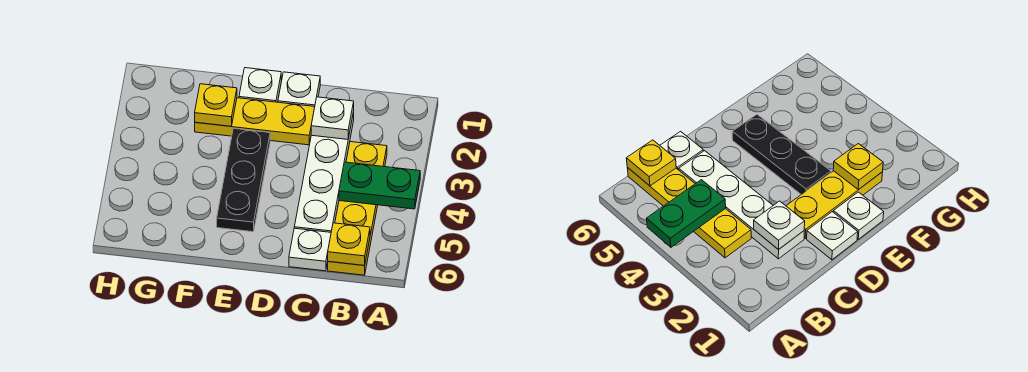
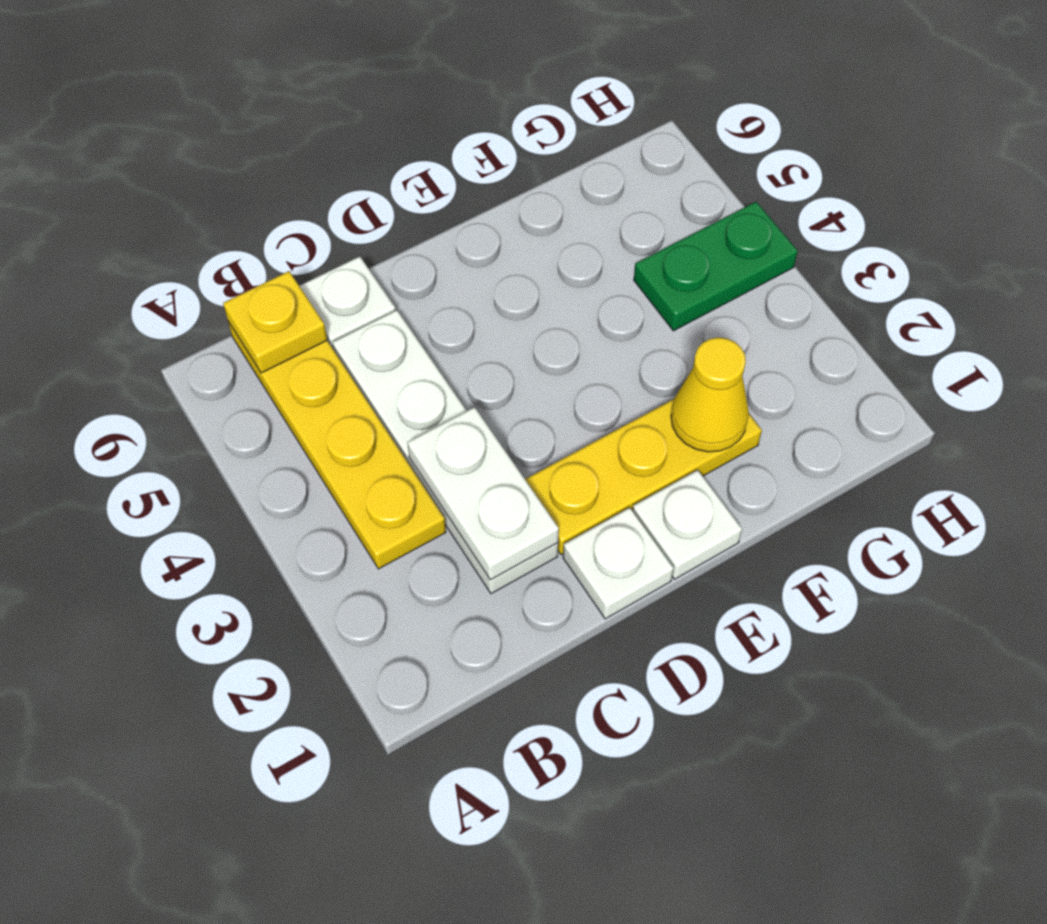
green 1x2 plate [339,162,420,209] -> green 1x2 plate moved to [634,202,798,331]
white 1x1 plate [311,97,354,139] -> white 1x2 plate [407,407,559,580]
black 1x3 plate [217,128,270,232] -> none
yellow 1x1 plate [195,84,237,126] -> yellow 1x1 cone [671,338,749,452]

